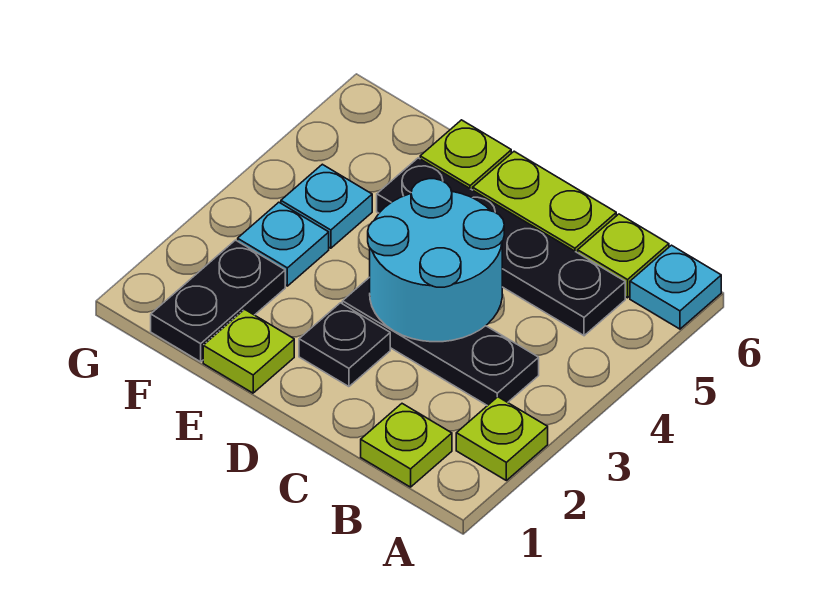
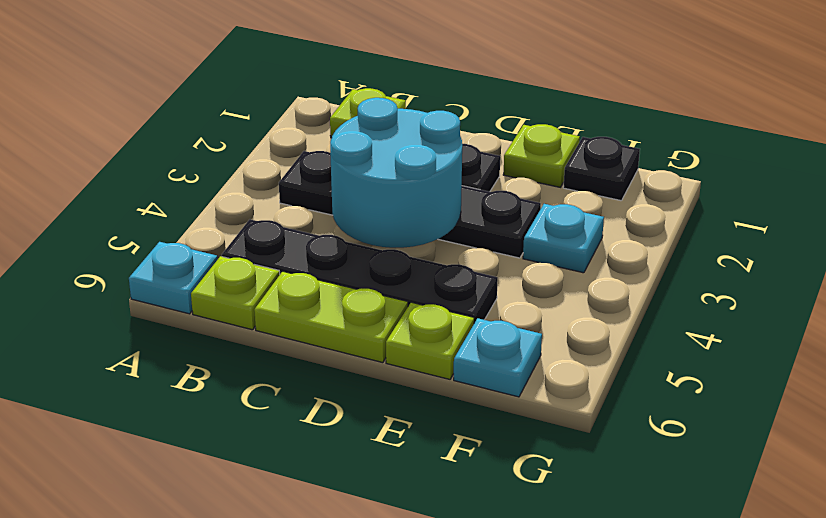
lime 1x1 plate [456,397,548,480] -> none
black 1x3 plate [342,277,539,406] -> black 1x4 plate [279,151,541,258]
black 1x2 plate [151,240,285,362] -> black 1x1 plate [563,137,640,201]
cyan 1x1 plate [281,164,372,248] -> cyan 1x1 plate moved to [454,318,542,397]

